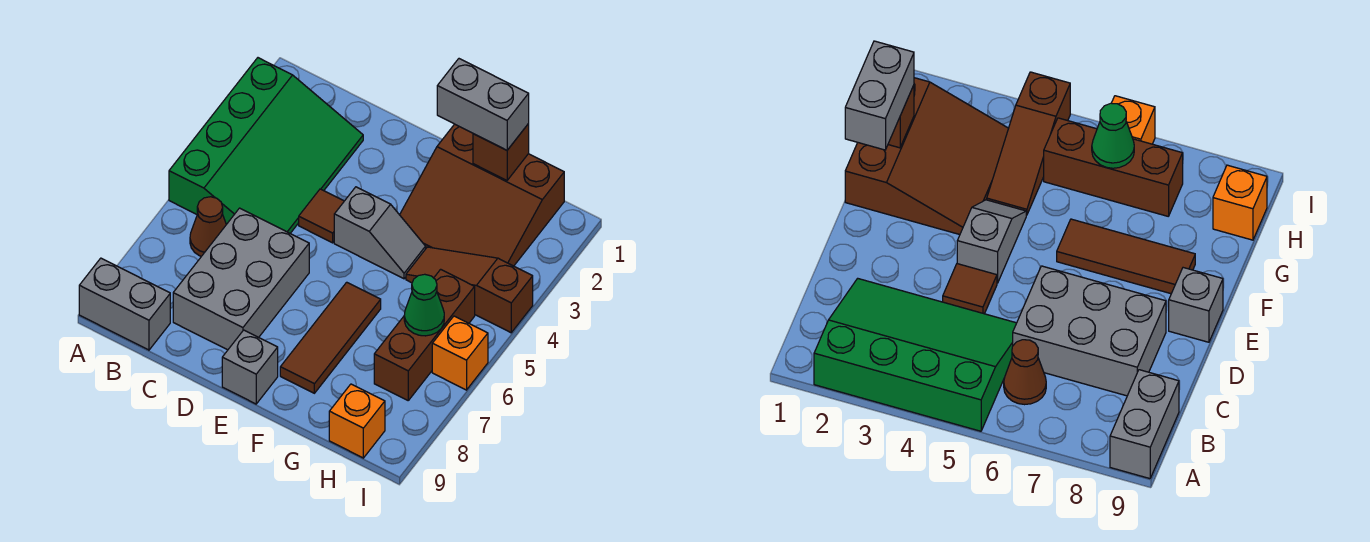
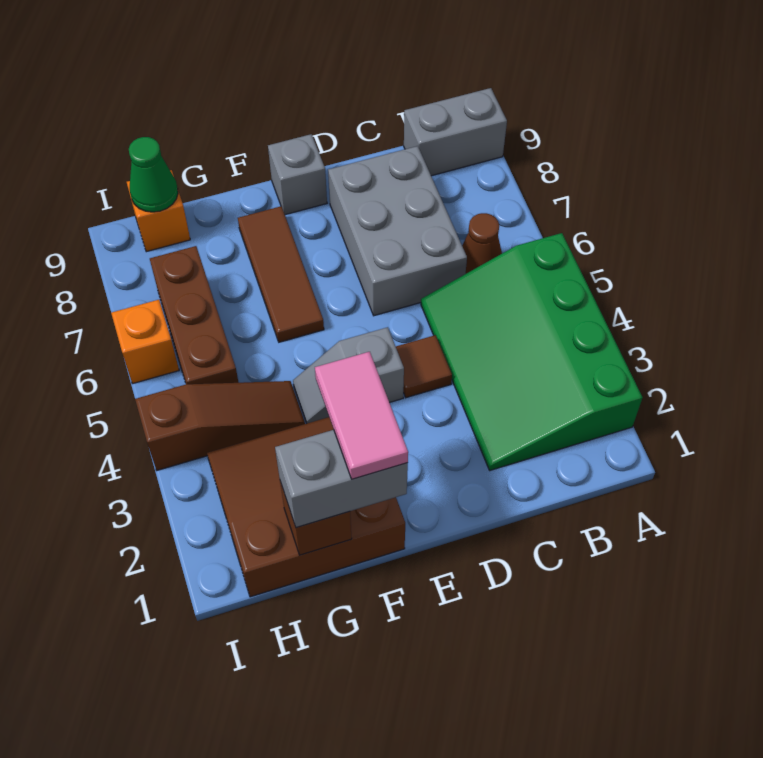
none -> pink 1x2 tile [315,352,408,479]
green 1x1 cone [404,274,444,336] -> green 1x1 cone moved to [129,137,178,212]

